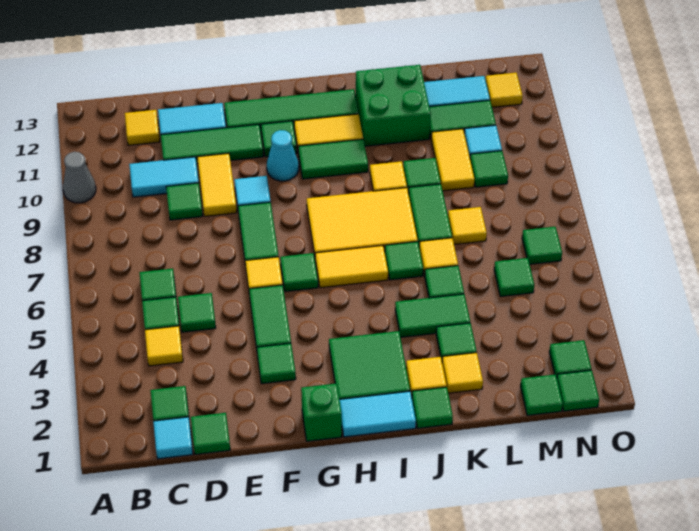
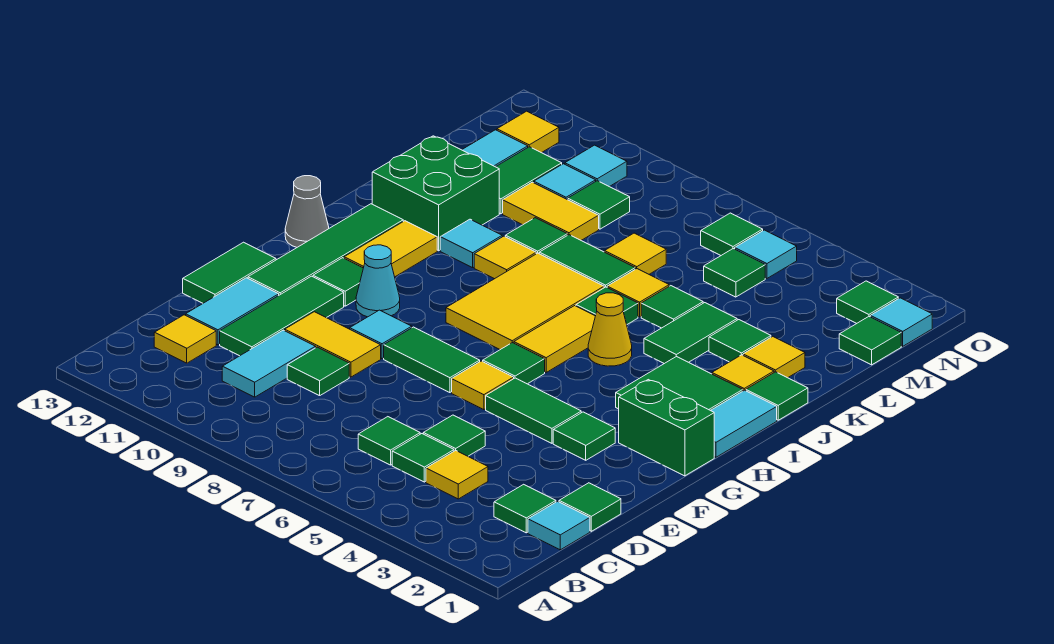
grey 1x1 cone [63,152,96,203] -> grey 1x1 cone moved to [285,176,329,247]
green 1x1 brick [301,383,342,441] -> green 1x2 brick [619,380,714,476]
green 1x2 tile [298,139,368,179] -> green 1x2 tile moved to [183,242,276,303]
none -> yellow 1x1 cone [588,293,632,366]
none -> cyan 1x1 tile [440,219,502,268]
green 1x1 tile [557,370,599,411] -> cyan 1x1 tile [870,298,932,346]
none -> cyan 1x1 tile [735,230,797,278]
none -> cyan 1x1 tile [565,145,627,187]

